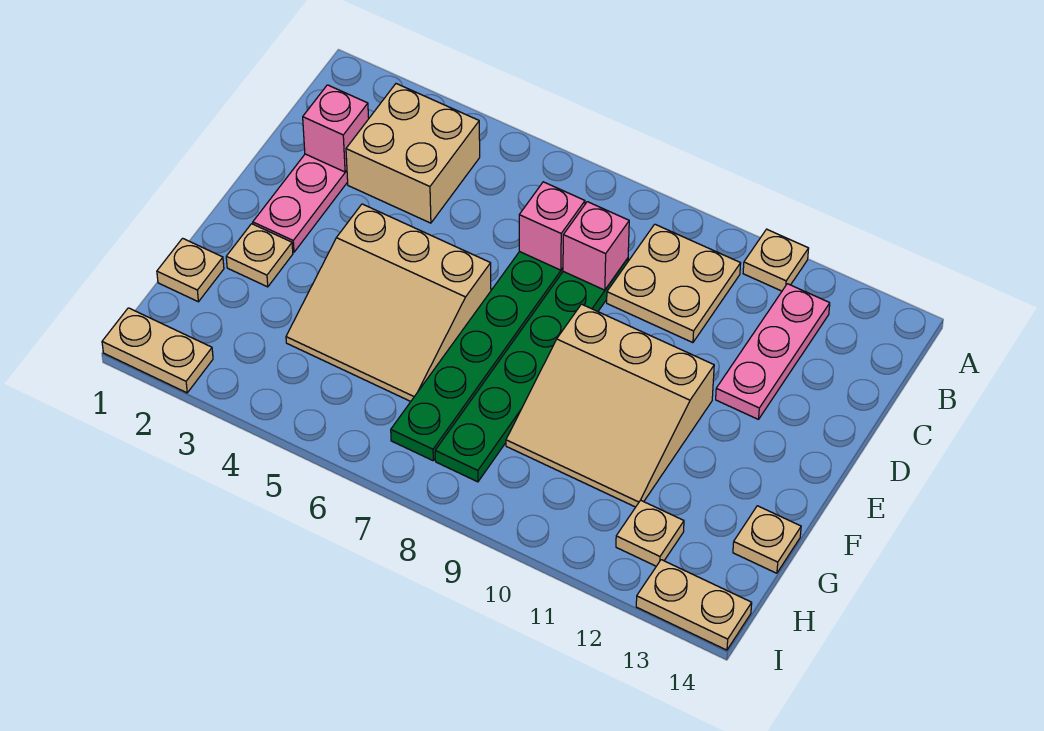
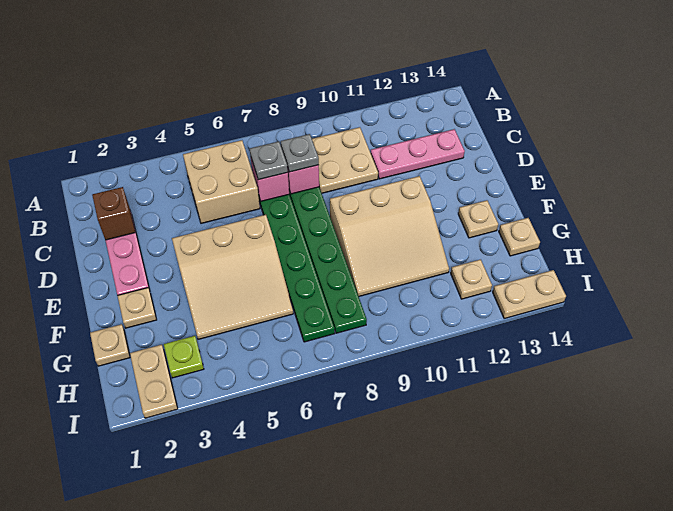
tan 1x1 plate [743,229,809,291] -> tan 1x1 plate moved to [458,200,498,238]
tan 2x2 brick [346,84,480,223] -> tan 2x2 brick moved to [183,140,260,223]
pink 1x3 plate [716,284,830,419] -> pink 1x3 plate turned to [371,129,465,179]
pink 1x1 brick [303,85,369,172] -> brown 1x1 brick [92,187,135,240]
none -> grey 1x1 plate [250,141,288,180]
none -> grey 1x1 plate [281,134,319,172]
none -> lime 1x1 plate [164,336,204,378]
tan 1x2 plate [102,308,213,393] -> tan 1x2 plate turned to [130,345,178,418]

